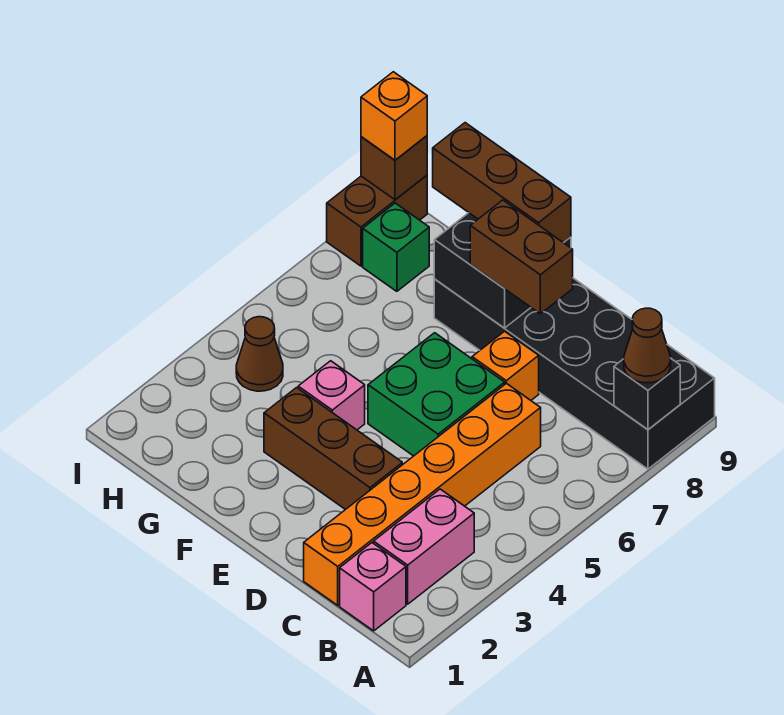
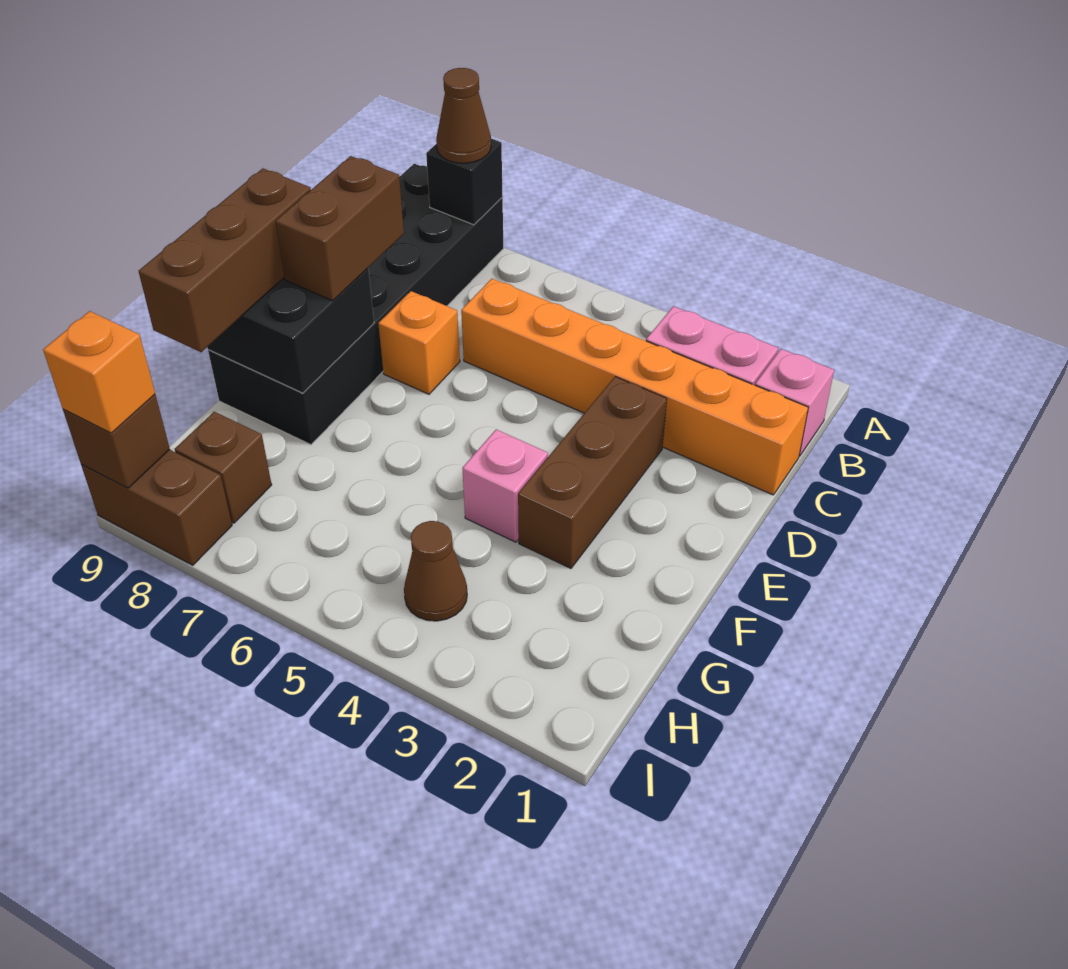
green 2x2 brick [368,333,505,456] -> none
green 1x1 brick [363,203,429,291] -> brown 1x1 brick [175,412,272,523]

